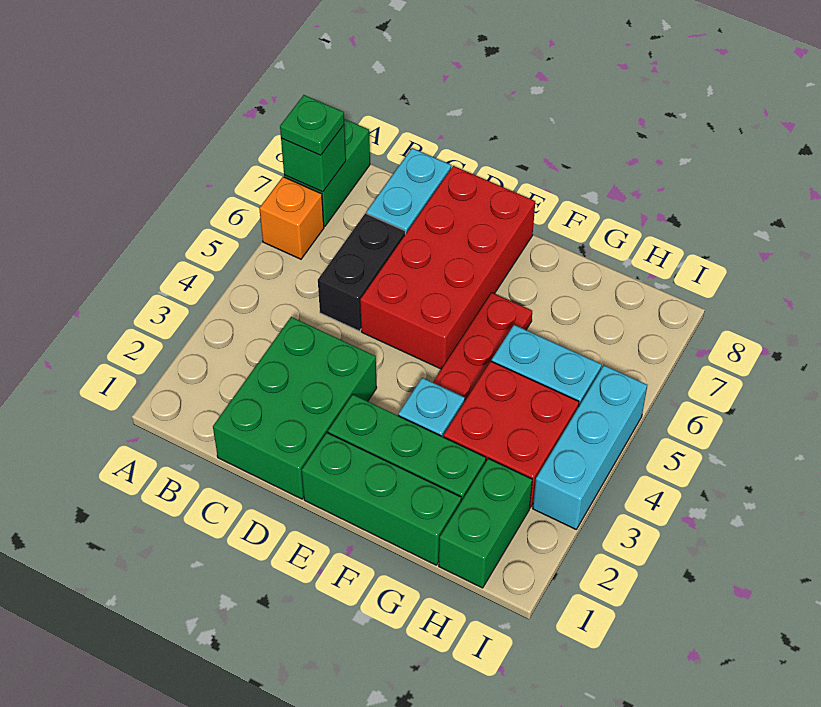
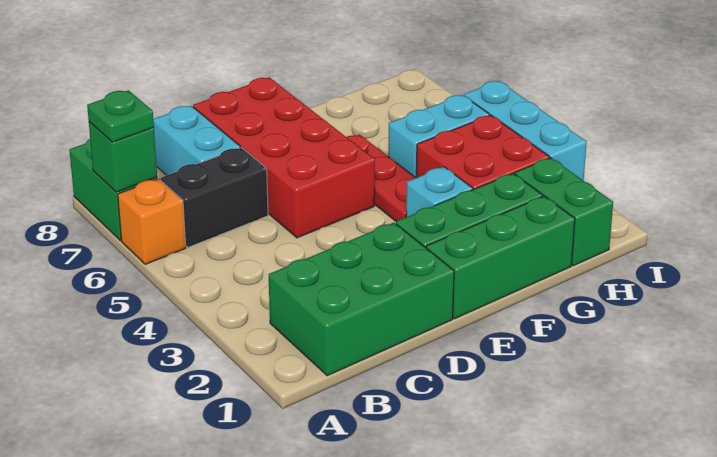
green 2x3 brick [213,317,377,499] -> green 2x3 brick turned to [269,223,454,376]
black 1x2 brick [318,213,405,331] -> black 1x2 brick turned to [161,148,268,247]

